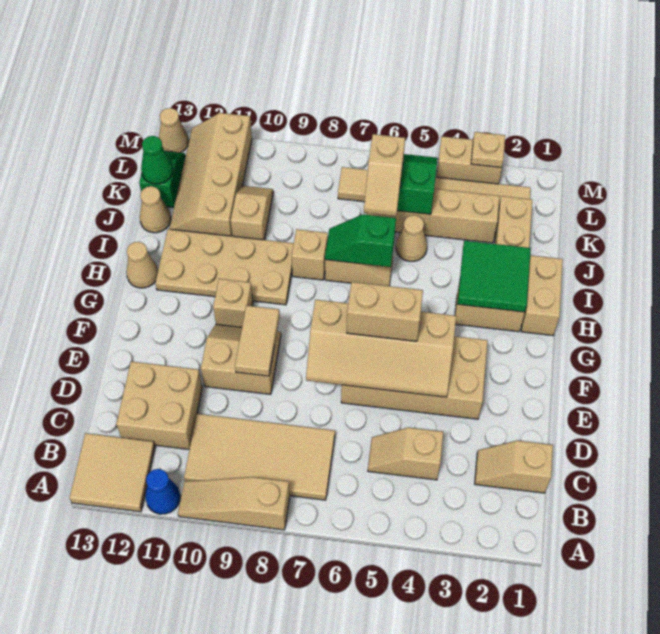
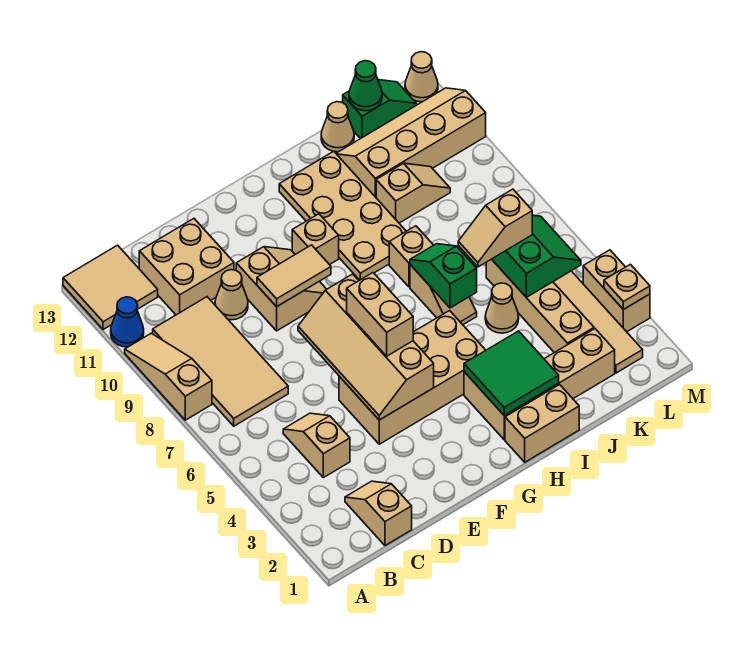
tan 2x4 brick [341,336,488,419] -> tan 2x4 brick turned to [339,311,486,444]
tan 1x1 cone [126,242,158,288] -> tan 1x1 cone moved to [215,270,248,320]

